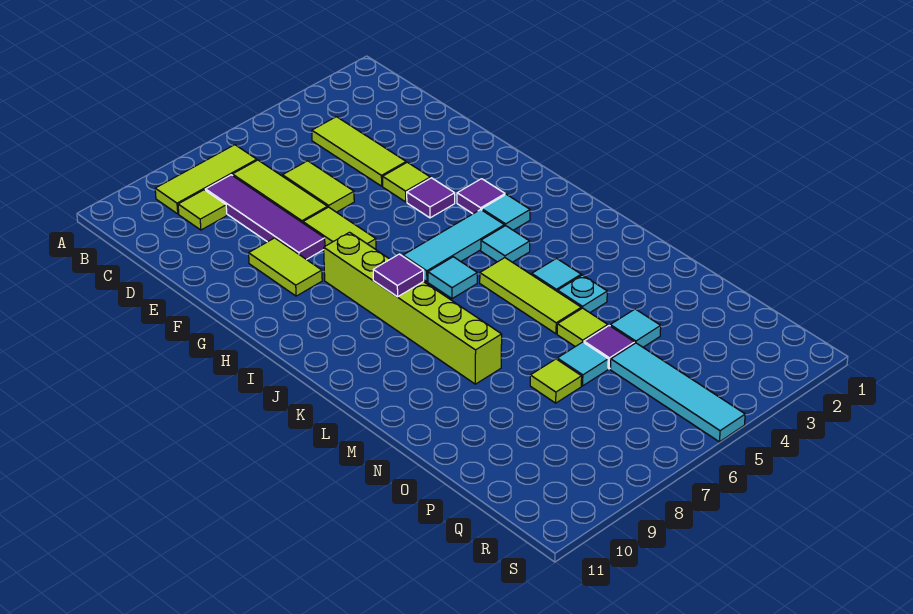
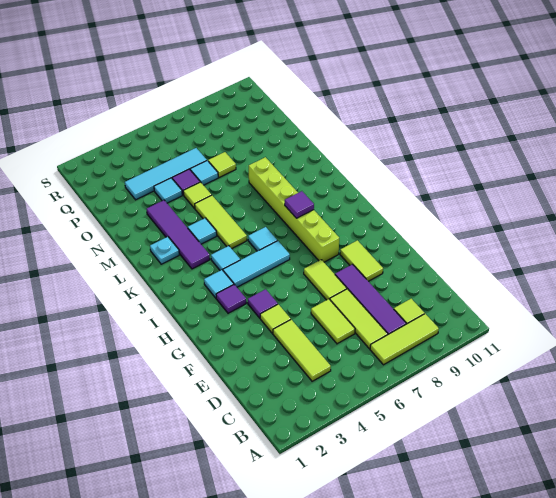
none -> purple 1x4 tile [147,200,210,269]
cyan 1x1 plate [558,275,607,313] -> cyan 1x1 plate moved to [150,237,179,264]
cyan 1x4 tile [610,343,745,442] -> cyan 1x4 tile turned to [125,148,207,200]

